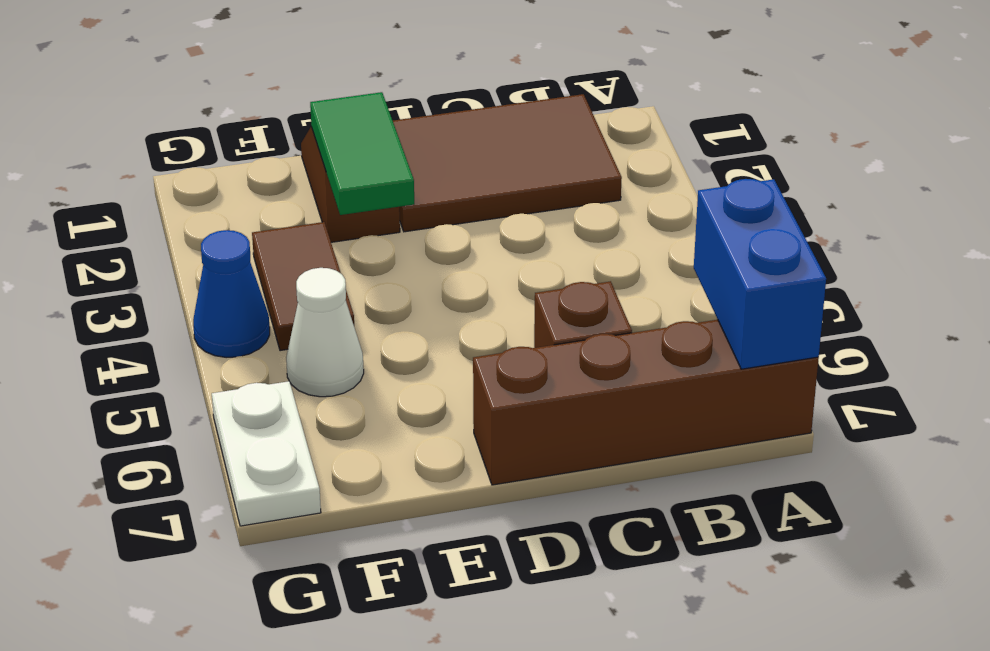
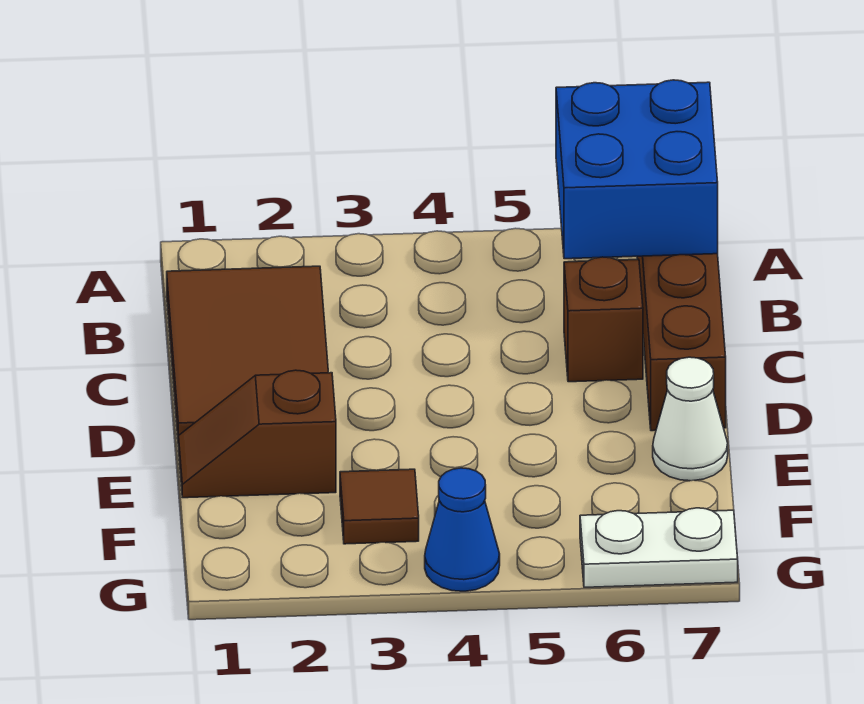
blue 1x2 brick [694,179,826,369] -> blue 2x2 brick [556,80,718,259]
green 1x2 tile [310,92,414,215] -> none
brown 1x2 tile [252,222,354,351] -> brown 1x1 tile [340,469,419,544]
white 1x1 cone [286,268,364,397] -> white 1x1 cone moved to [653,357,728,481]

